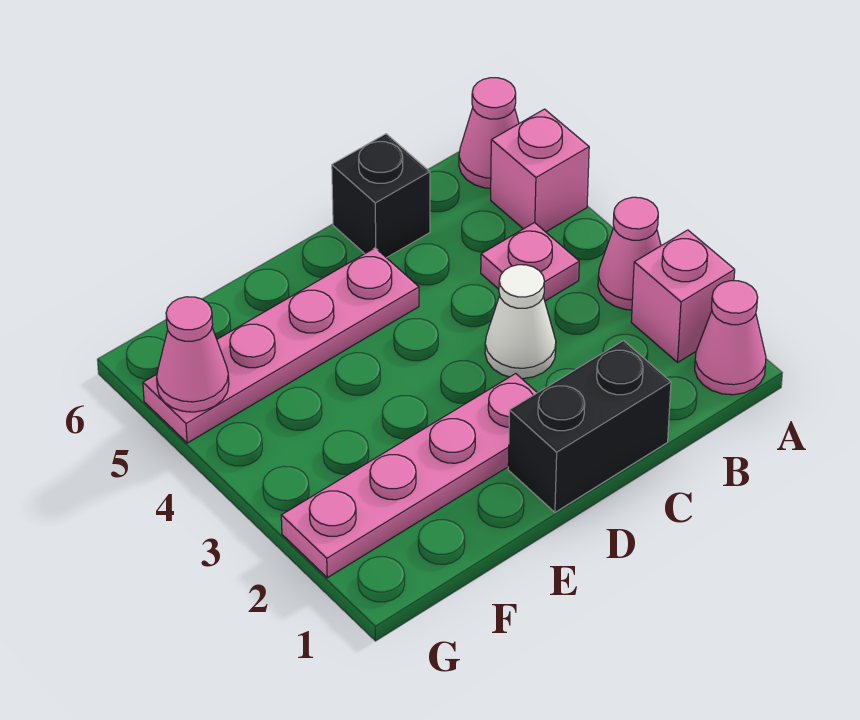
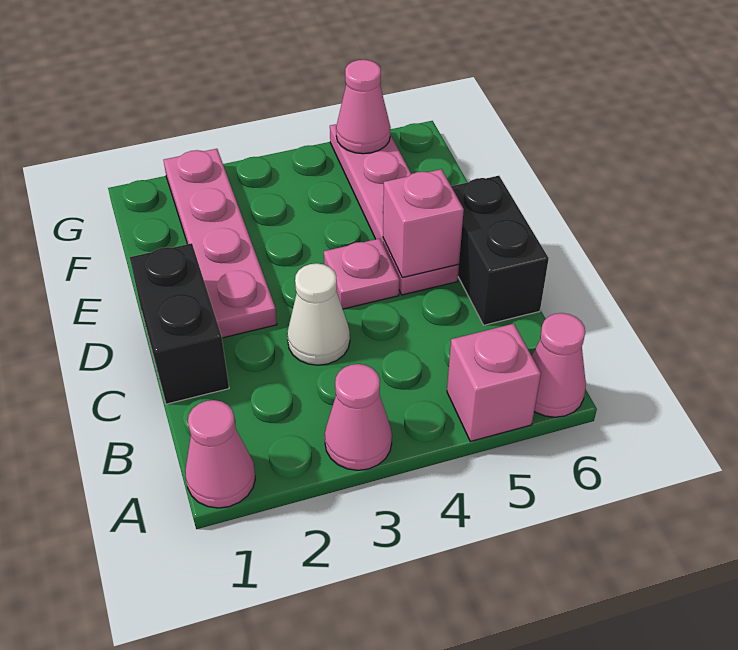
pink 1x1 brick [631,230,735,362] -> pink 1x1 brick moved to [383,169,464,278]
pink 1x1 plate [481,223,579,301] -> pink 1x1 plate moved to [324,239,399,309]
black 1x1 brick [332,134,430,258] -> black 1x2 brick [451,176,549,325]

